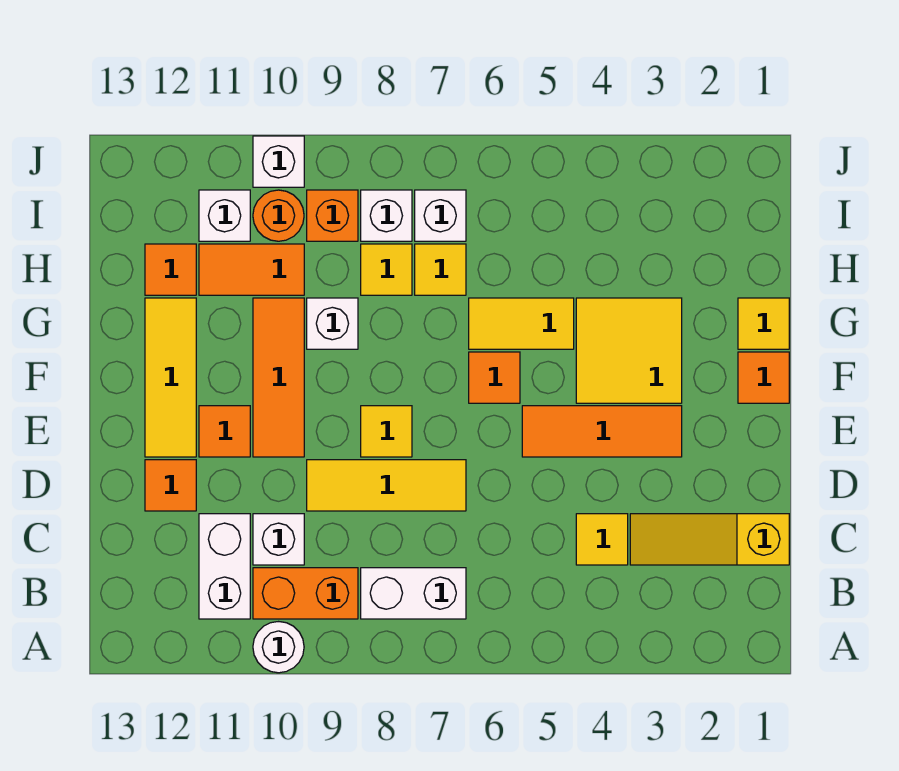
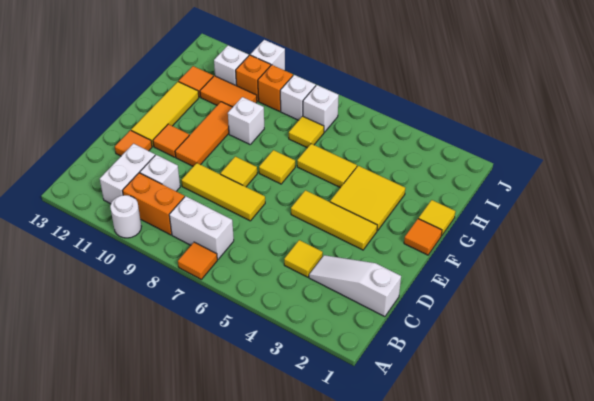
yellow 1x3 slope [630,514,789,565] -> white 1x3 slope [309,255,401,317]
orange 1x3 tile [522,406,682,457] -> yellow 1x3 tile [291,190,377,250]
orange 1x1 tile [469,352,520,403] -> orange 1x1 tile moved to [178,242,217,279]
yellow 1x1 tile [361,244,412,295] -> yellow 1x1 tile moved to [259,150,295,184]
orange 1x1 round brick [253,190,304,241] -> orange 1x1 brick [236,55,271,101]

